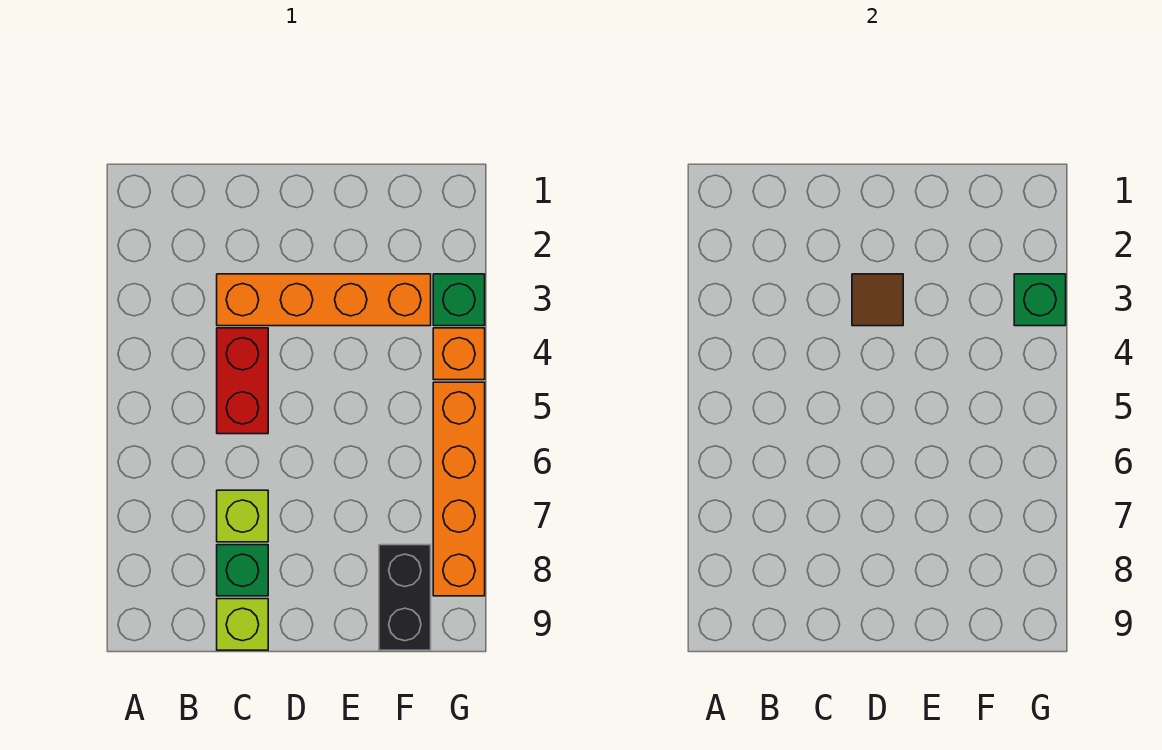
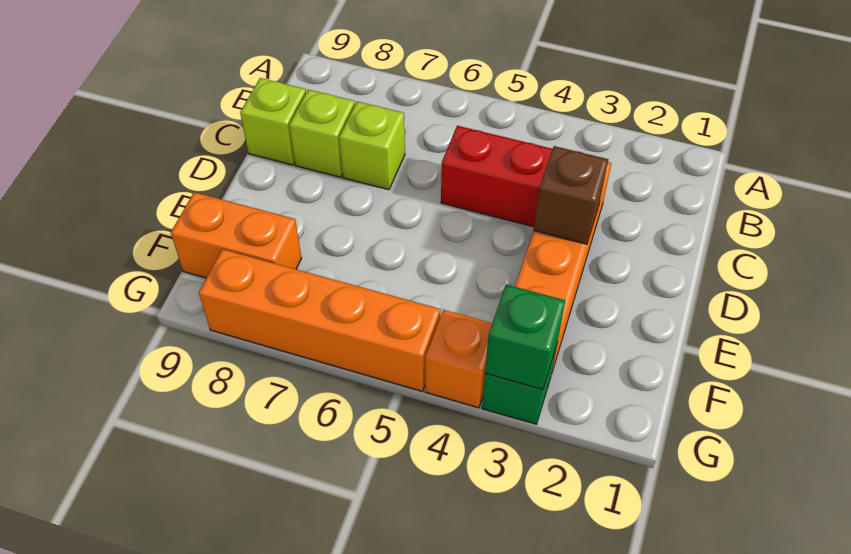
green 1x1 brick [217,545,268,596] -> lime 1x1 brick [289,90,355,177]
brown 1x1 tile [852,274,903,326] -> brown 1x1 brick [534,146,608,244]
black 1x2 brick [379,545,431,650] -> orange 1x2 brick [171,192,302,278]

